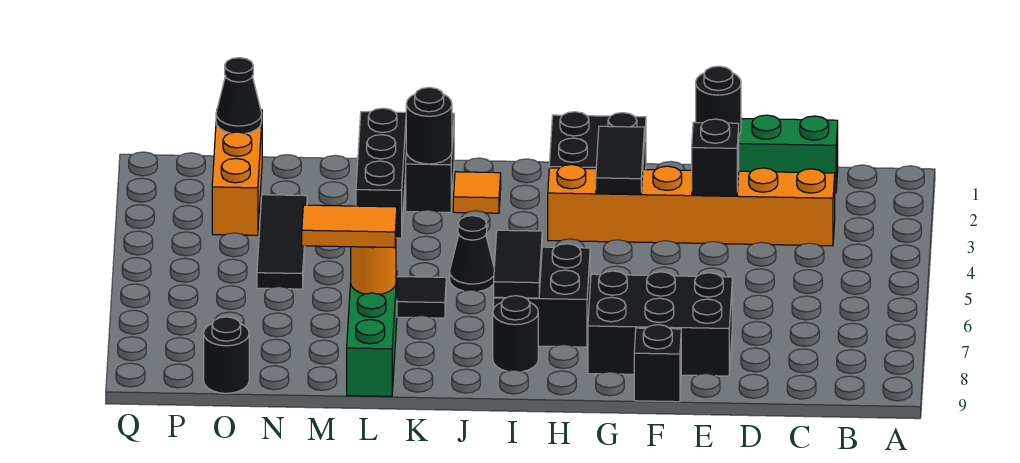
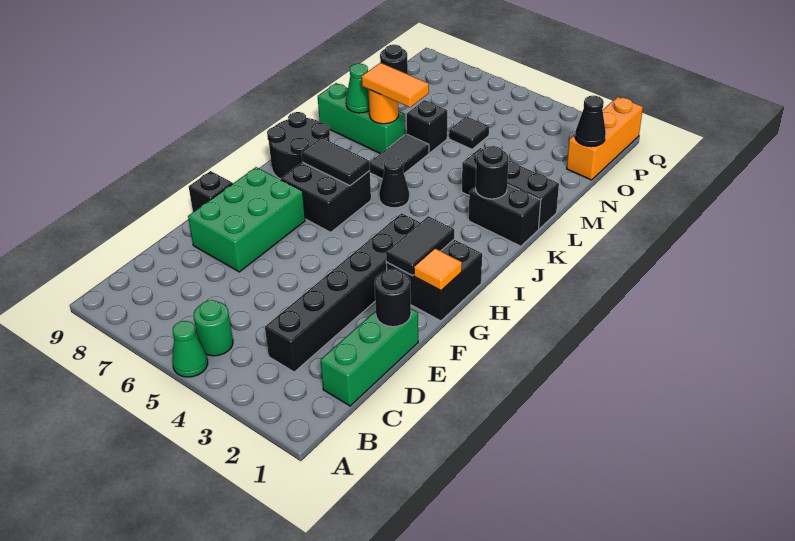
none -> green 1x1 cone [172,321,208,377]
none -> green 1x1 round brick [194,300,233,356]
orange 1x6 brick [548,165,835,246] -> black 1x6 brick [265,213,420,372]
black 1x1 brick [692,119,739,196] -> black 1x1 brick moved to [407,100,447,153]
black 2x3 brick [588,271,732,376] -> green 2x3 brick [188,167,305,272]
black 1x2 tile [596,126,644,194] -> black 1x2 tile turned to [386,216,454,276]
black 1x1 round brick [493,296,538,372] -> black 2x2 round brick [267,112,330,179]
orange 1x1 tile [453,172,501,213] -> orange 1x1 tile moved to [414,248,462,291]
orange 1x2 tile [302,205,397,248] -> orange 1x2 tile turned to [362,63,429,107]
none -> green 1x1 cone [346,64,369,113]
black 1x3 tile [257,195,307,289] -> black 1x1 tile [449,116,489,149]
orange 1x3 brick [212,110,262,235] -> orange 1x3 brick turned to [567,97,643,180]

